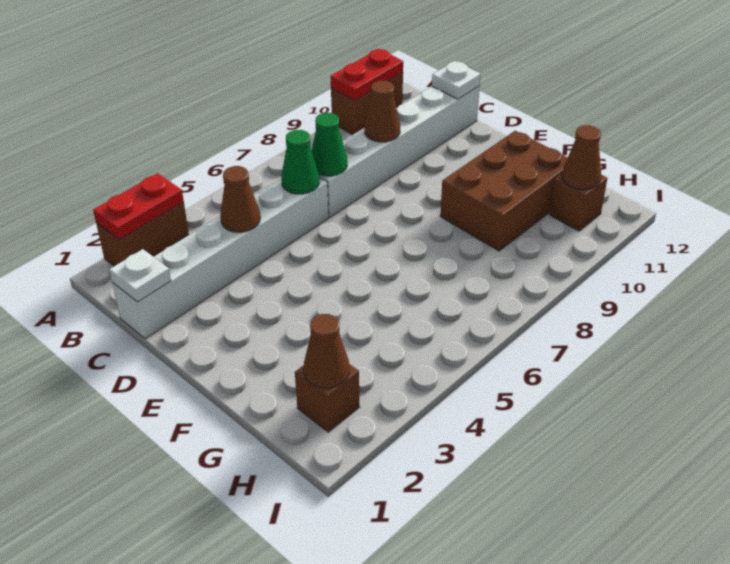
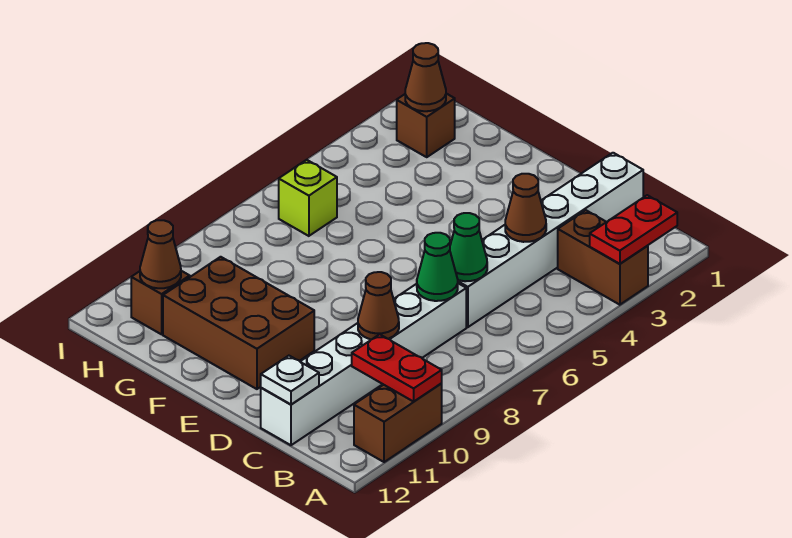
brown 1x2 brick [96,202,189,266] -> brown 1x2 brick turned to [558,210,648,305]
red 1x2 plate [330,49,403,101] -> red 1x2 plate turned to [352,334,442,402]
white 1x1 plate [109,249,171,302] -> none
brown 2x3 brick [440,131,568,251] -> brown 2x3 brick turned to [163,257,314,389]
none -> lime 1x1 brick [279,160,337,236]

